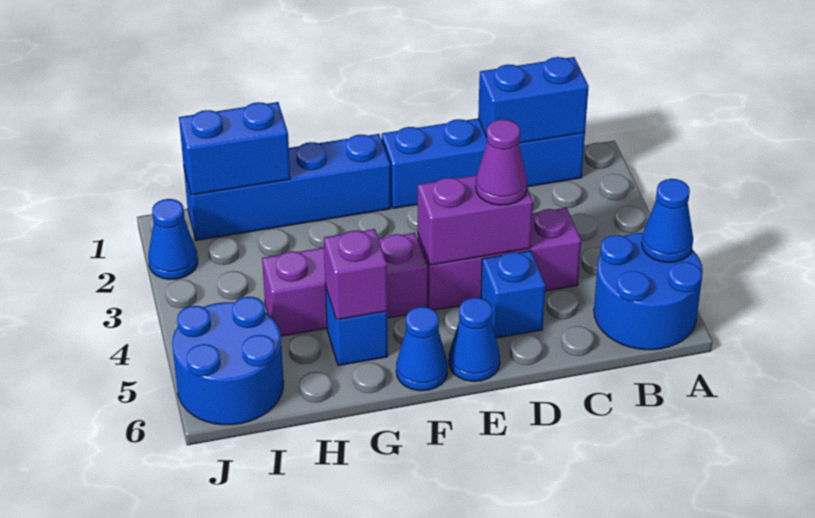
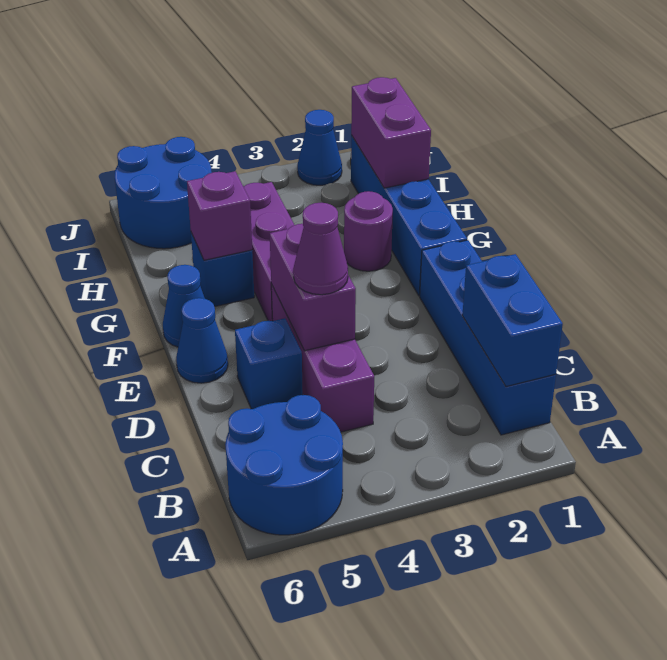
blue 1x1 cone [642,179,693,262] -> none
none -> purple 1x1 round brick [344,191,393,271]
blue 1x2 brick [179,102,290,195] -> purple 1x2 brick [351,77,431,188]

